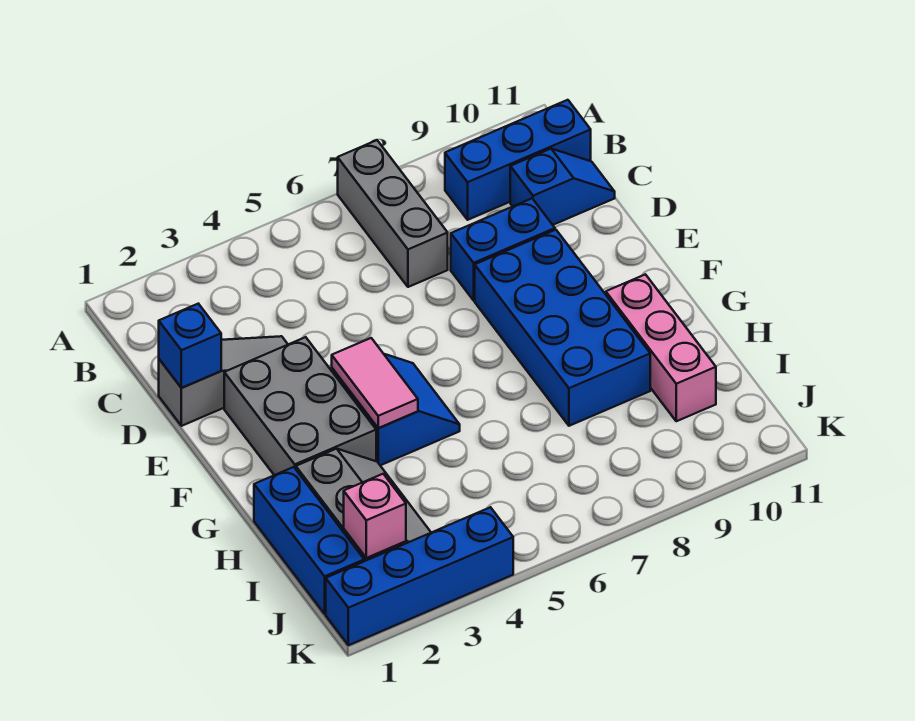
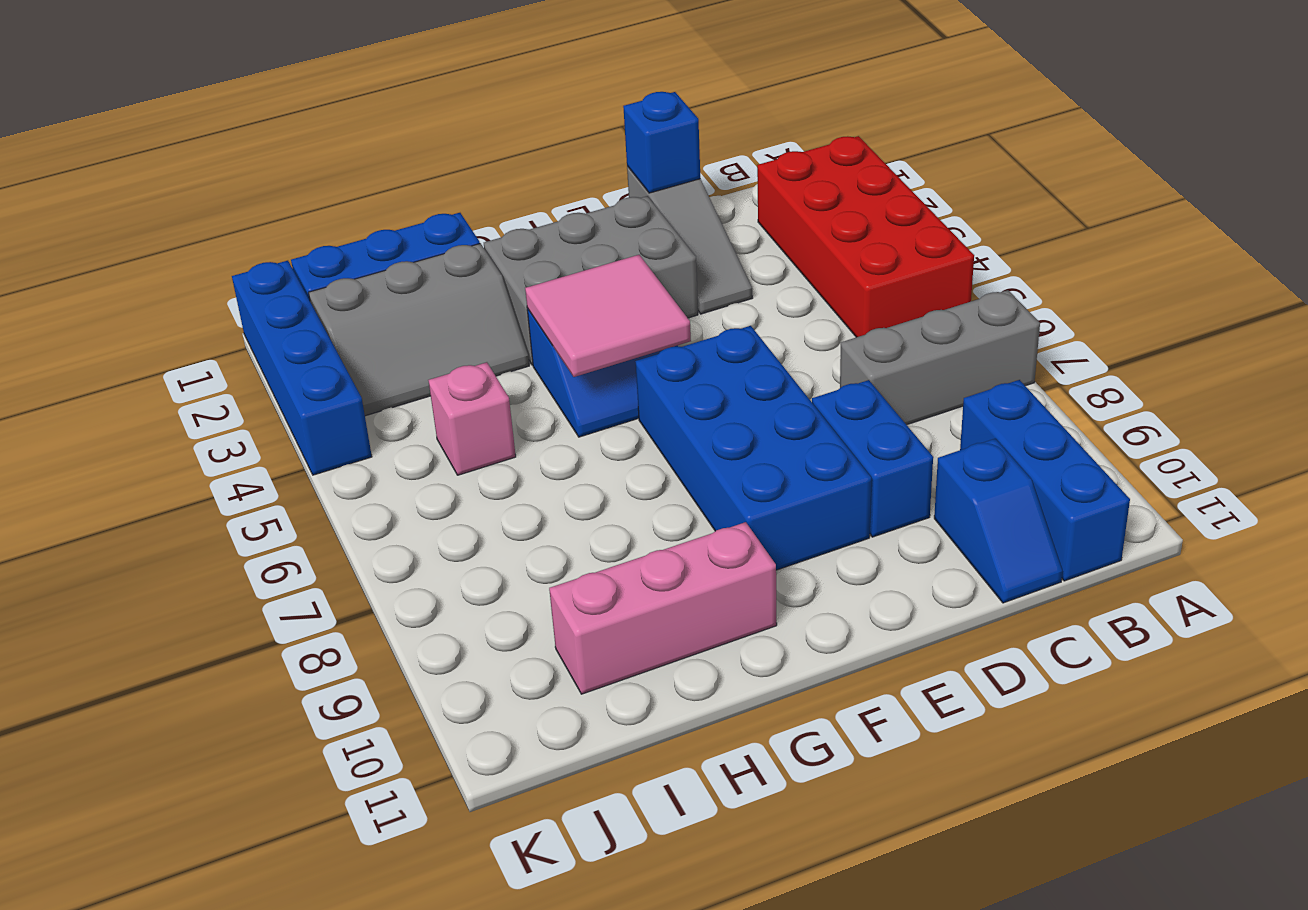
none -> red 2x4 brick [757,136,974,337]
blue 2x4 brick [475,230,650,426] -> blue 2x4 brick turned to [635,326,871,570]
pink 1x2 tile [332,338,418,428] -> pink 2x2 tile [525,255,691,377]
pink 1x1 brick [344,474,406,558] -> pink 1x1 brick moved to [429,362,516,475]

